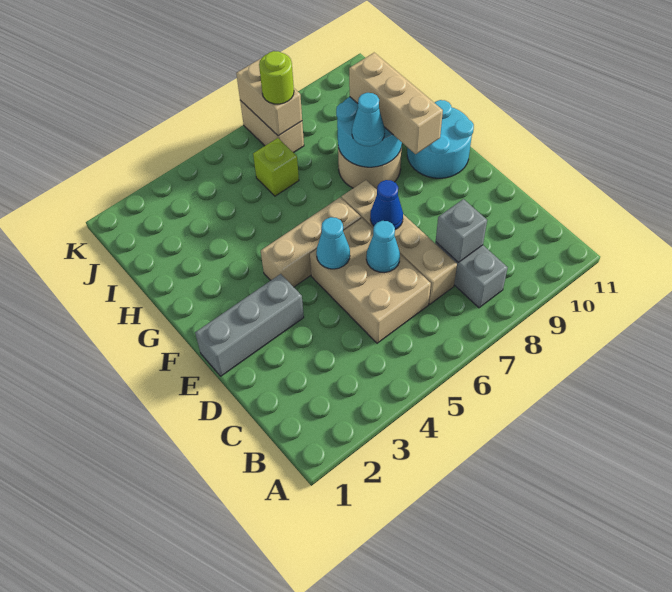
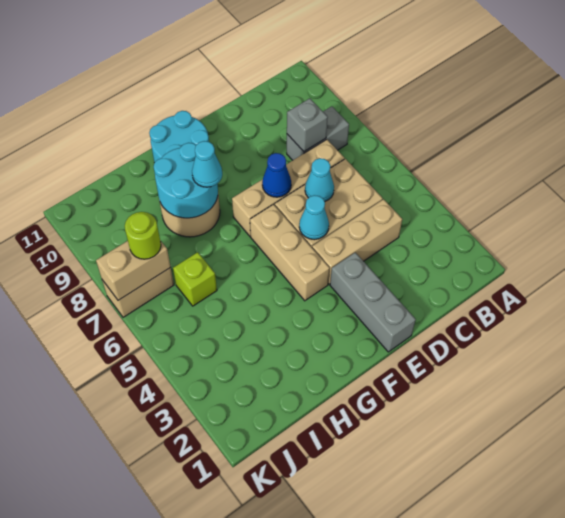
tan 1x3 brick [349,53,443,154] -> tan 1x3 brick moved to [312,199,402,284]

